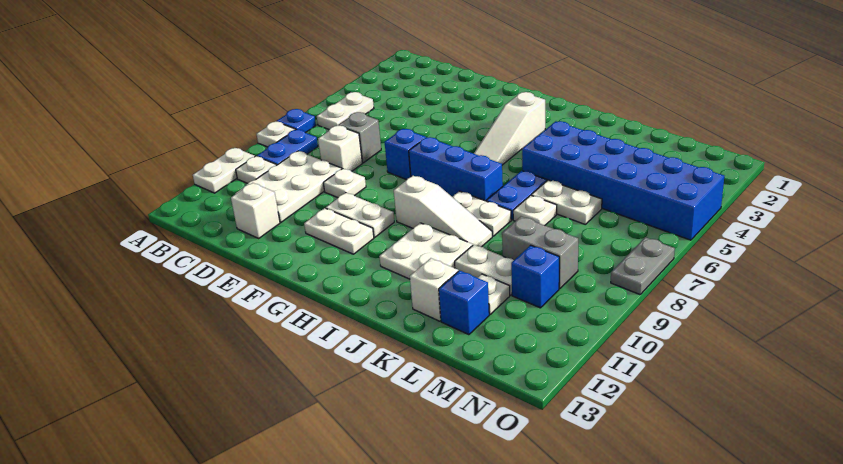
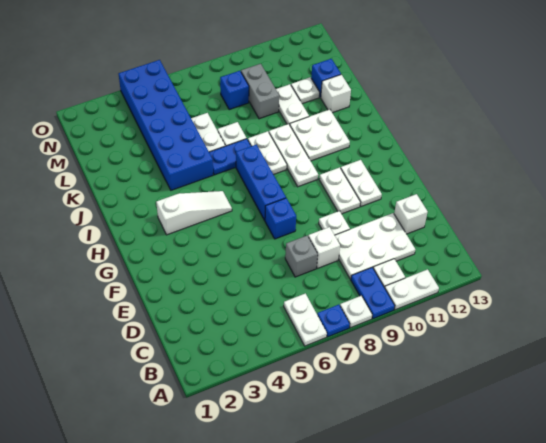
white 1x2 plate [317,92,374,129] -> white 1x2 plate turned to [284,293,327,346]
blue 1x2 plate [257,130,318,165] -> blue 1x2 plate turned to [351,267,395,319]
white 1x3 slope [394,176,492,247] -> white 1x3 plate [269,124,318,187]
blue 1x1 brick [511,245,559,308] -> blue 1x1 brick moved to [220,71,249,110]
grey 1x2 plate [611,237,675,294] -> none

